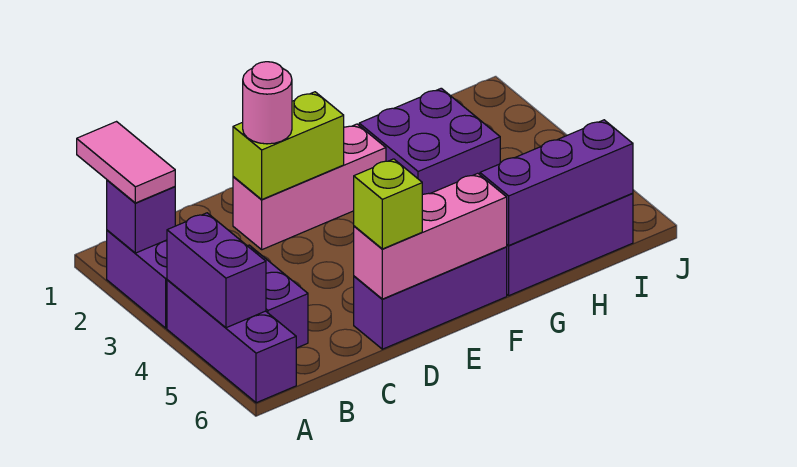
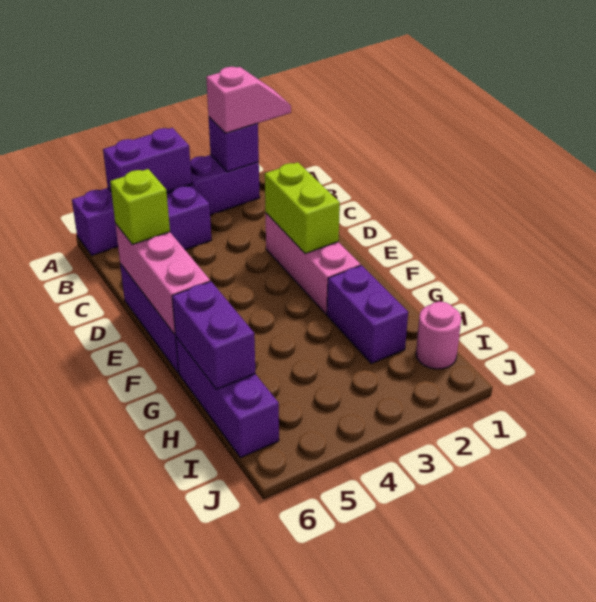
pink 1x2 tile [77,122,175,203] -> pink 1x2 slope [206,67,291,133]
pink 1x1 round brick [243,62,292,144] -> pink 1x1 round brick moved to [416,302,461,369]
purple 2x2 brick [359,88,500,195] -> purple 1x2 brick [327,265,408,364]
purple 1x3 brick [480,120,633,245] -> purple 1x2 brick [172,281,255,389]

